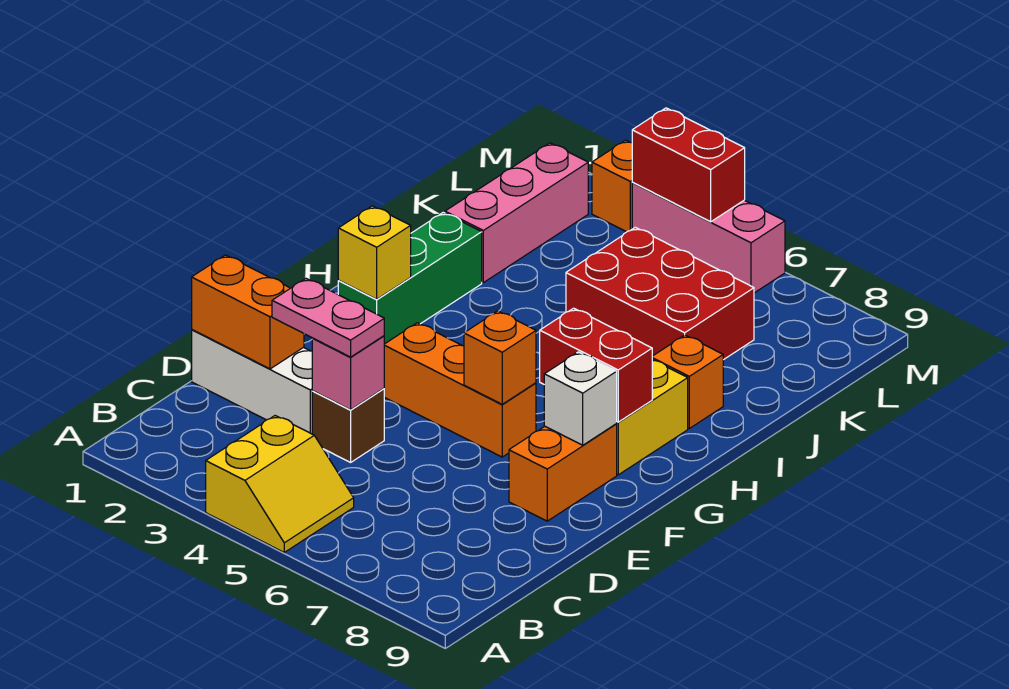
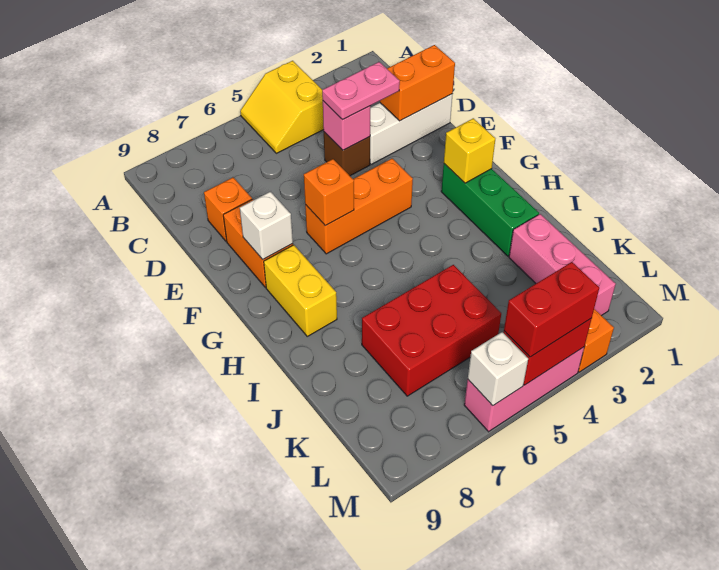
red 1x2 brick [540,308,652,422] -> red 1x2 brick moved to [504,262,599,357]
orange 1x1 brick [652,335,723,428] -> orange 1x1 brick moved to [204,177,252,241]
none -> white 1x1 brick [468,332,528,406]

